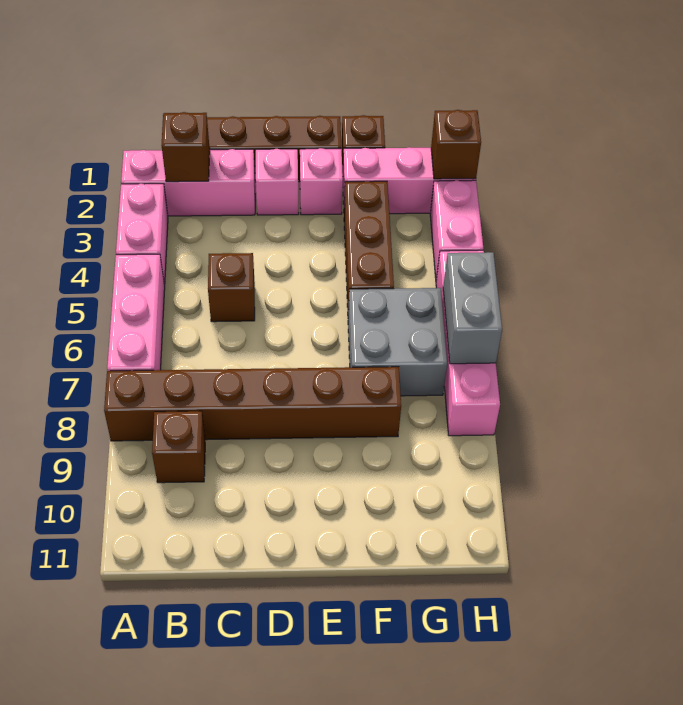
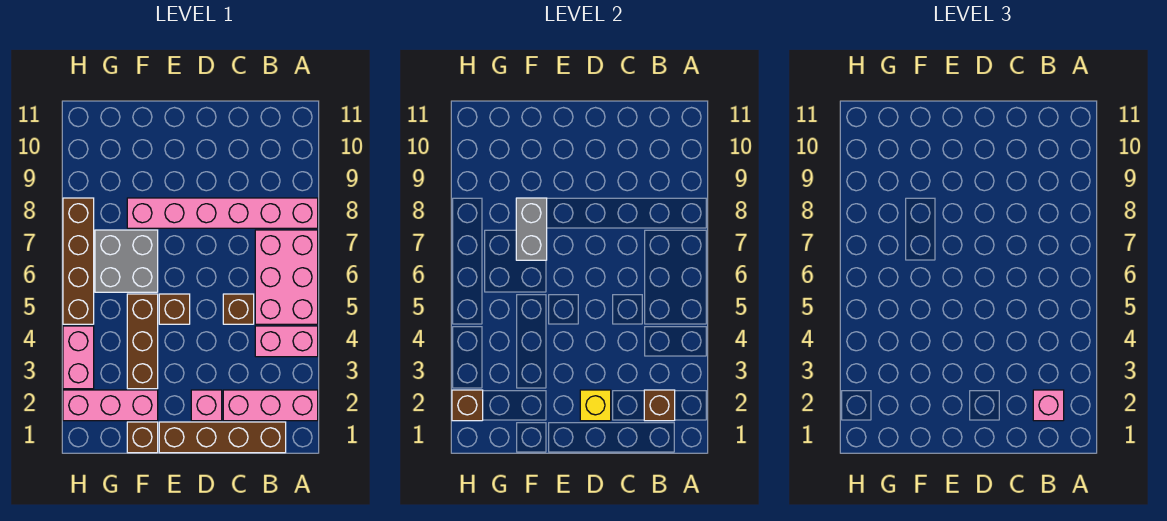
pink 1x2 brick [116,184,168,285] -> pink 1x2 brick turned to [255,326,318,357]
pink 1x3 brick [107,254,165,371] -> pink 2x3 brick [255,230,318,324]
brown 1x6 brick [104,367,401,441] -> pink 1x6 brick [127,198,318,228]
brown 1x1 brick [152,411,205,483] -> brown 1x1 brick moved to [159,294,190,324]
none -> yellow 1x1 brick [580,390,611,421]
pink 1x1 brick [300,148,343,215] -> pink 1x1 brick moved to [1033,390,1064,421]
pink 1x4 brick [436,250,500,436] -> brown 1x4 brick [63,198,94,324]
grey 1x2 brick [443,252,502,364] -> grey 1x2 brick moved to [516,198,547,260]

